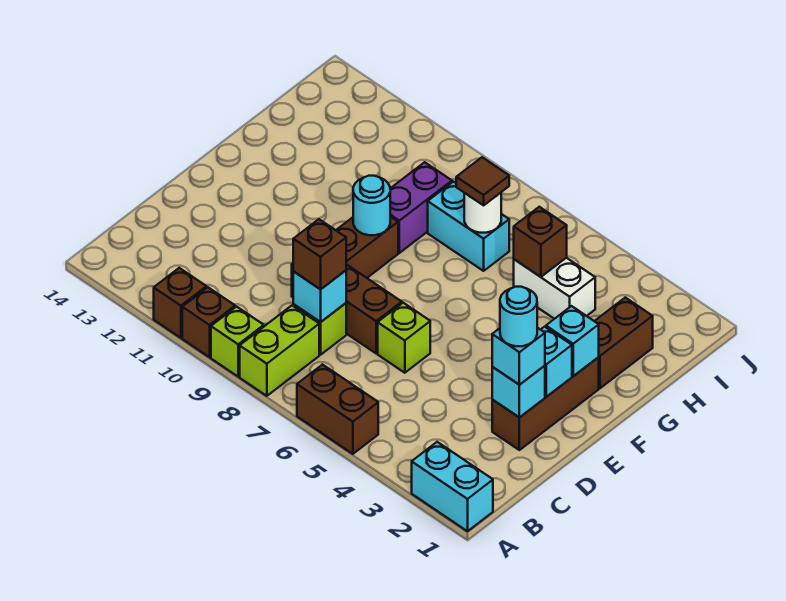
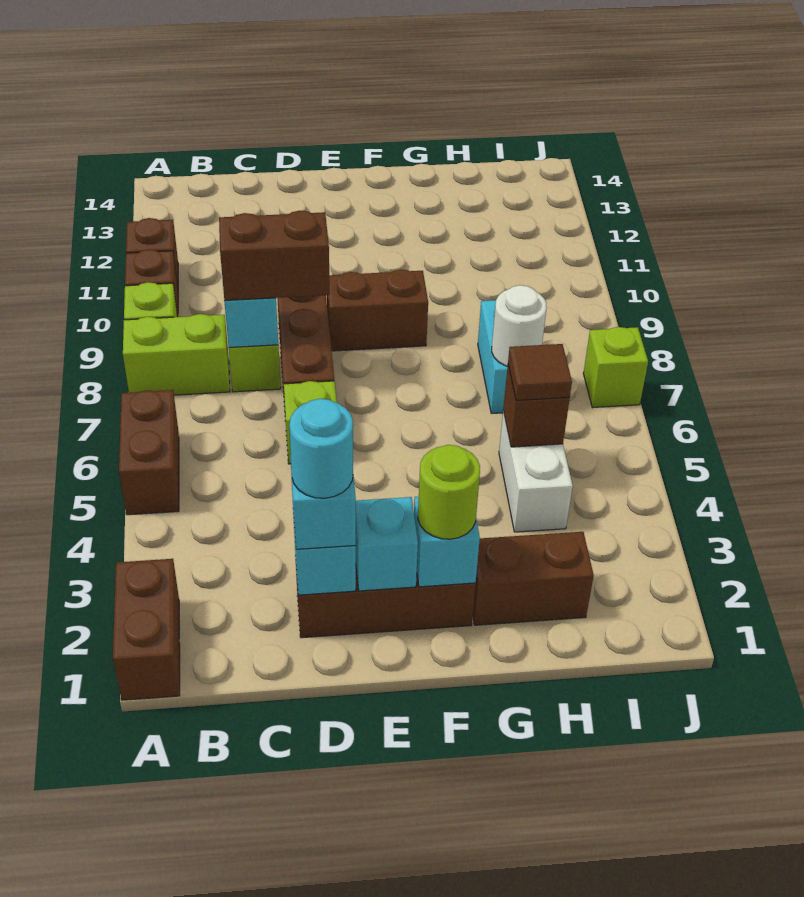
cyan 1x2 brick [412,442,493,531] -> brown 1x2 brick [113,559,180,700]
brown 1x1 brick [293,219,346,289] -> brown 1x2 brick [219,211,330,301]
none -> lime 1x1 round brick [418,445,480,539]
cyan 1x1 round brick [353,176,390,235] -> none
purple 1x2 brick [390,162,452,253] -> none
brown 1x1 tile [456,157,509,205] -> brown 1x1 tile moved to [508,344,572,400]
none -> lime 1x1 brick [583,327,648,408]

